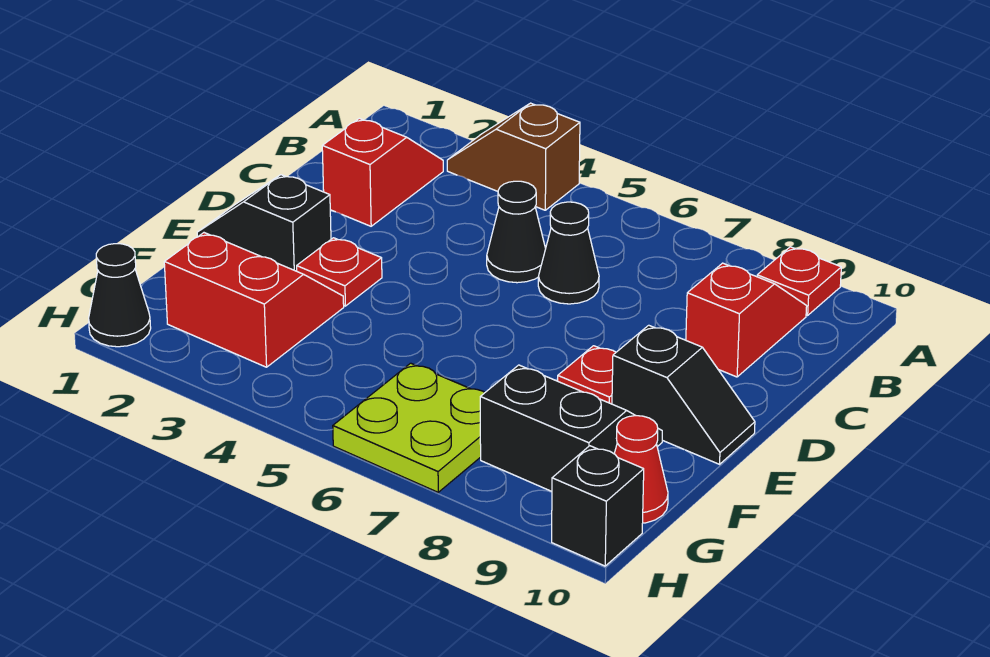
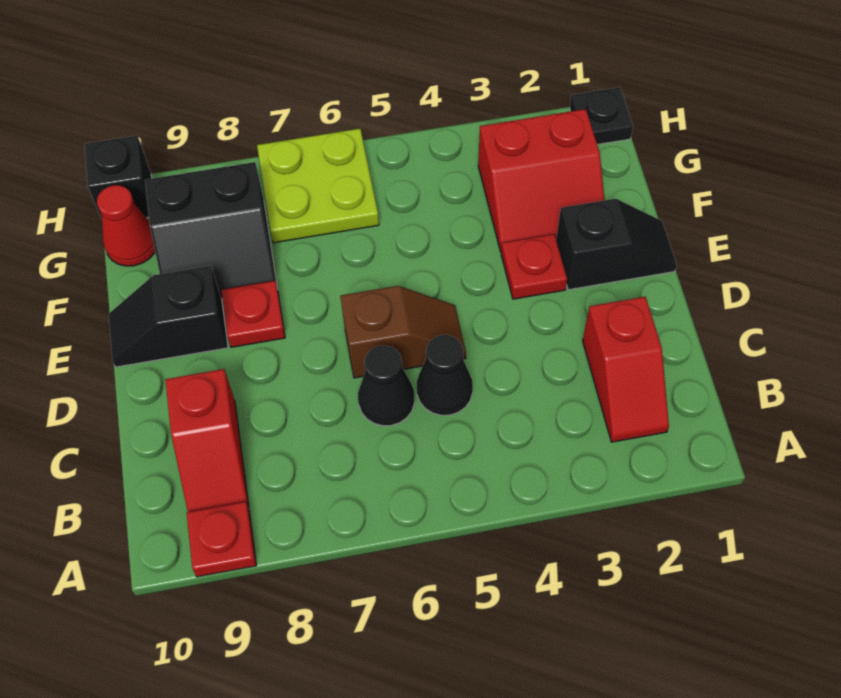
brown 1x2 slope [447,103,580,210] -> brown 1x2 slope moved to [340,286,466,378]
black 1x1 cone [89,244,151,347] -> black 1x1 plate [570,87,633,144]

